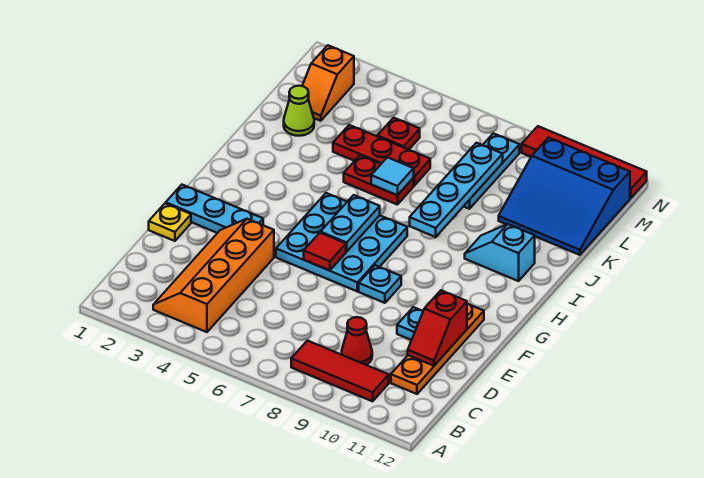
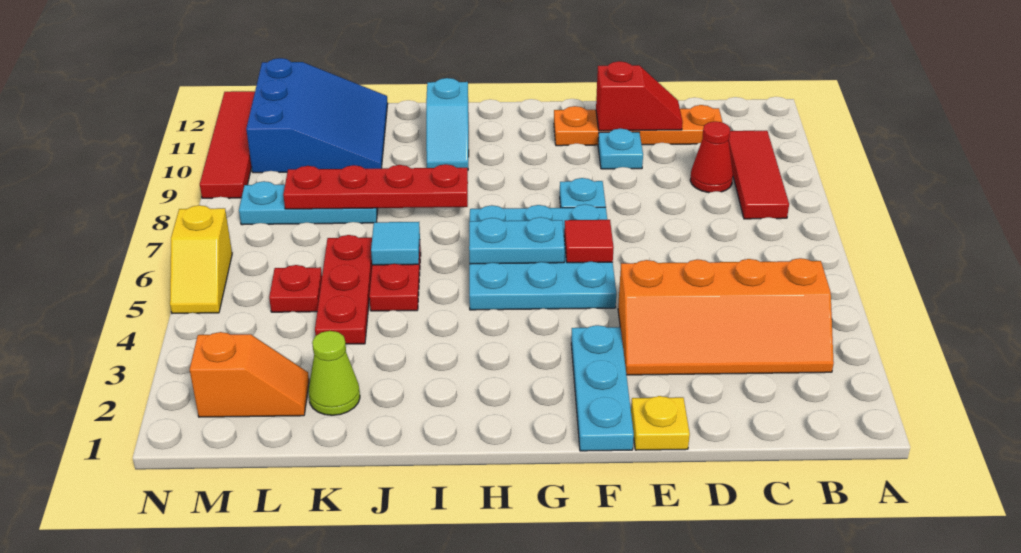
cyan 1x4 plate [410,143,503,237] -> red 1x4 plate [283,164,468,209]
none -> yellow 1x2 slope [170,205,232,314]

